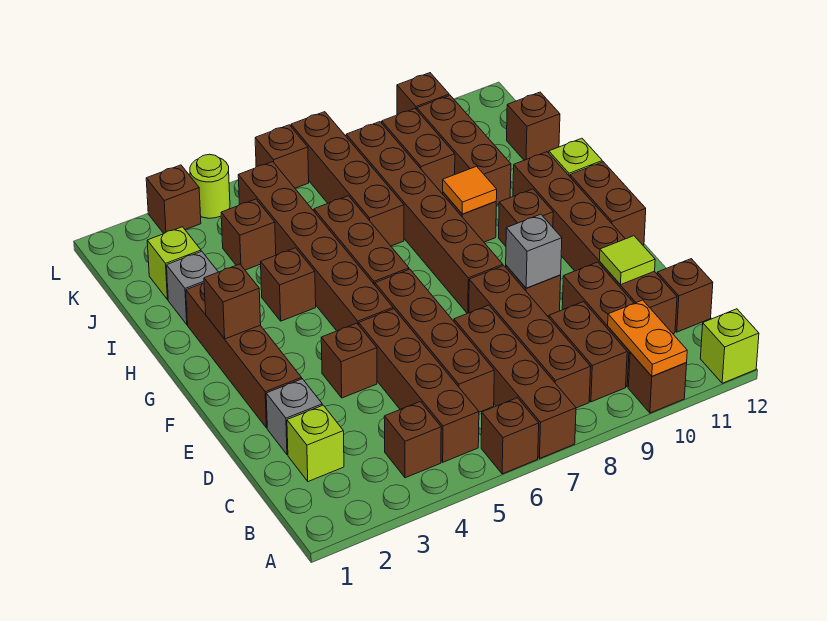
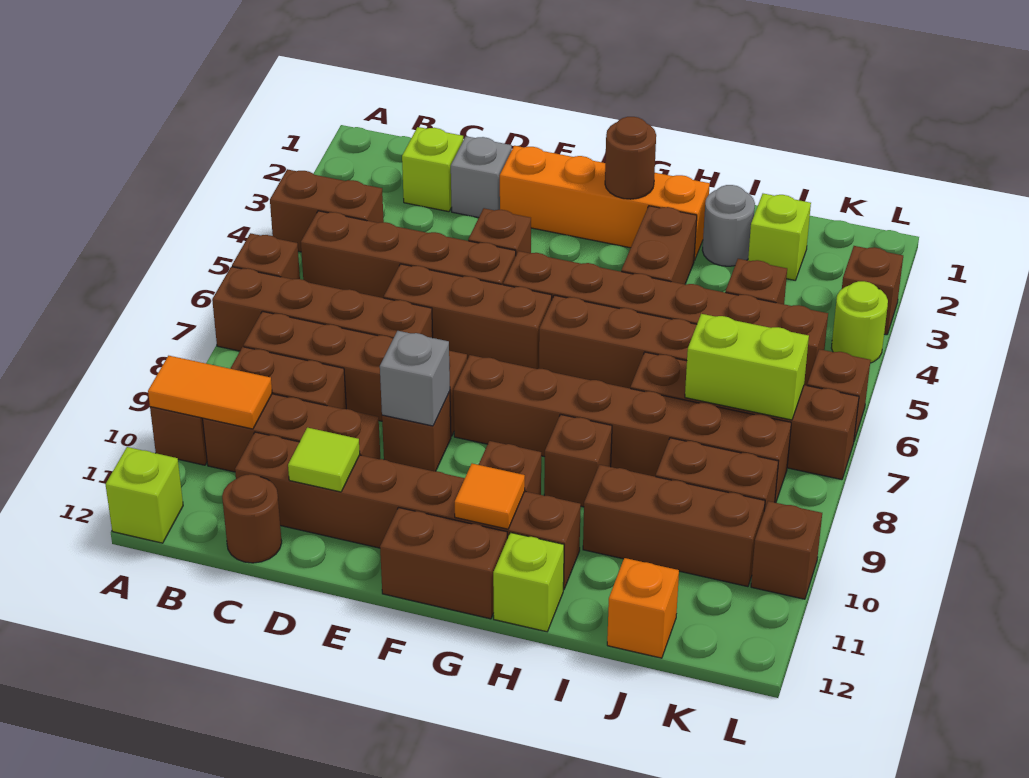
orange 1x2 plate [608,300,687,376] -> orange 1x2 tile [148,356,272,429]
brown 1x1 brick [384,402,441,478] -> brown 1x2 brick [270,169,384,252]
brown 1x4 brick [375,269,494,412] -> brown 1x3 brick [384,264,552,369]
brown 1x1 brick [657,259,713,332] -> brown 1x1 round brick [222,474,282,563]
brown 1x4 brick [186,283,302,428] -> orange 1x4 brick [500,146,710,260]
brown 1x1 brick [204,264,261,339] -> brown 1x1 round brick [605,117,656,199]
brown 1x1 brick [261,248,316,321] -> brown 1x2 brick [621,206,697,284]
orange 1x1 tile [443,166,497,214] -> orange 1x1 tile moved to [455,464,525,529]
grey 1x1 brick [167,251,218,325] -> grey 1x1 round brick [702,185,755,266]
none -> lime 1x2 brick [685,314,809,420]
brown 1x1 brick [507,92,560,160] -> orange 1x1 brick [607,558,679,658]

